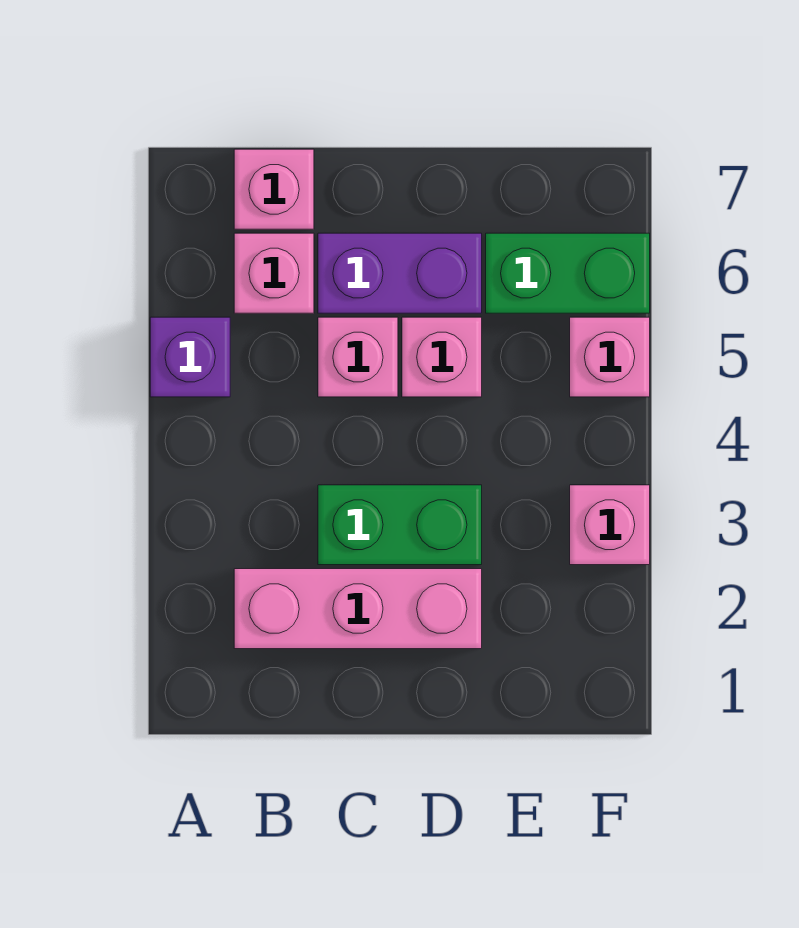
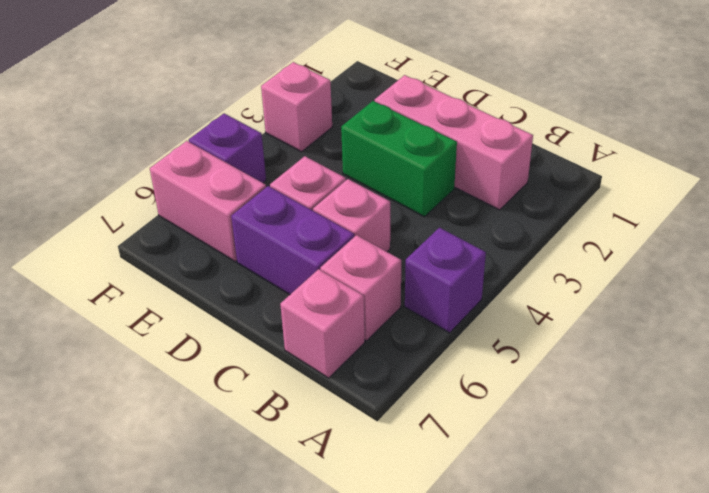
green 1x2 brick [486,233,650,313] -> pink 1x2 brick [150,141,266,262]
pink 1x1 brick [570,317,650,397] -> purple 1x1 brick [189,114,266,183]

